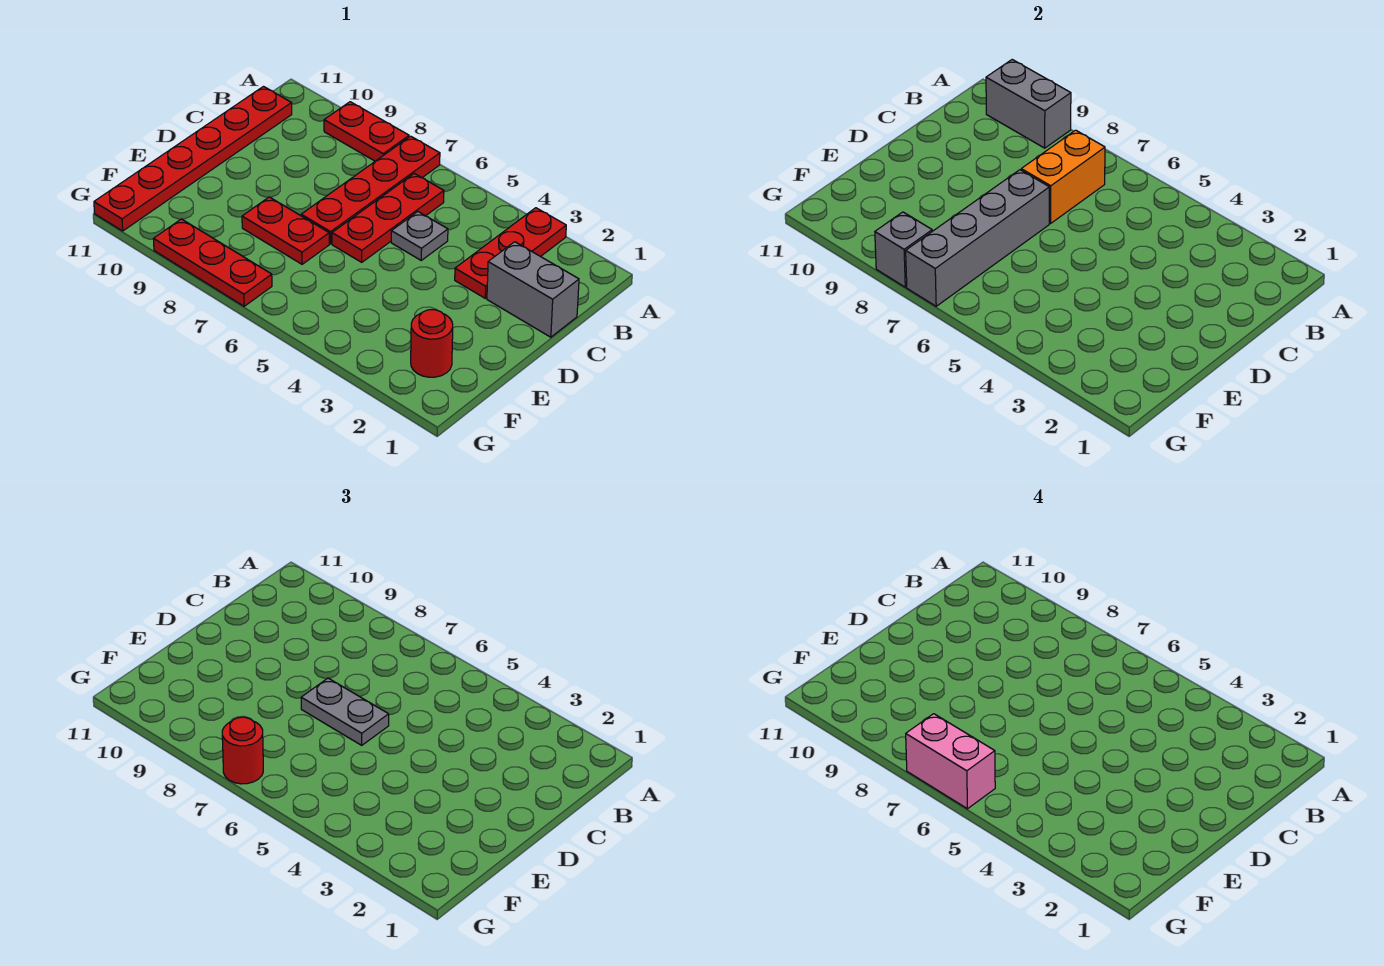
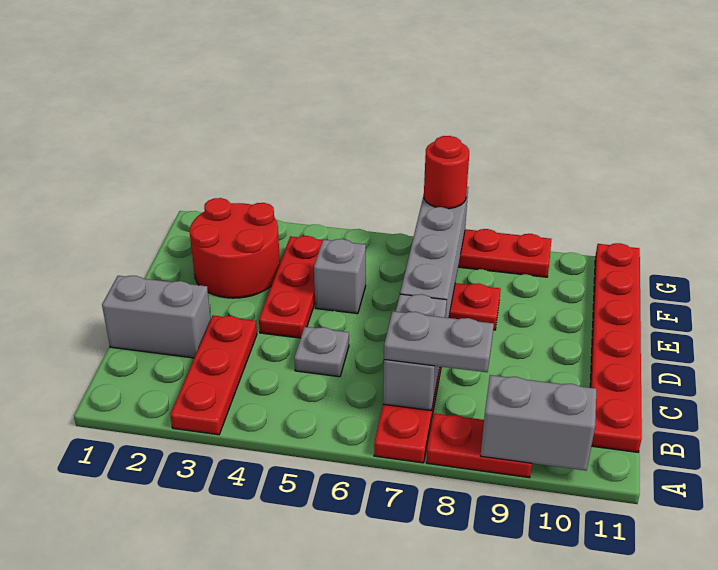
red 1x3 plate [332,173,444,262] -> red 1x3 plate moved to [259,236,323,338]
orange 1x2 brick [1021,130,1105,223] -> grey 1x2 brick [383,294,447,411]
grey 1x2 plate [301,678,389,745] -> grey 1x2 plate moved to [384,311,494,372]
red 1x1 round brick [411,310,453,377] -> red 2x2 round brick [190,198,280,298]
pink 1x2 brick [906,714,995,809] -> none
grey 1x1 brick [875,212,932,287] -> grey 1x1 brick moved to [314,239,366,314]

